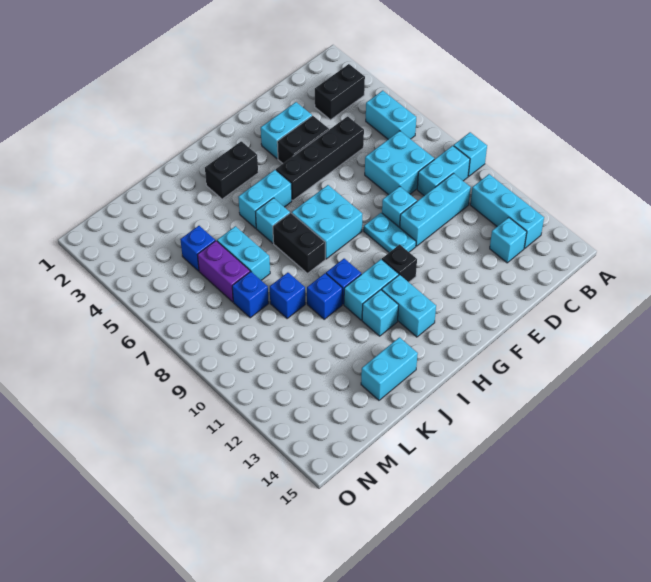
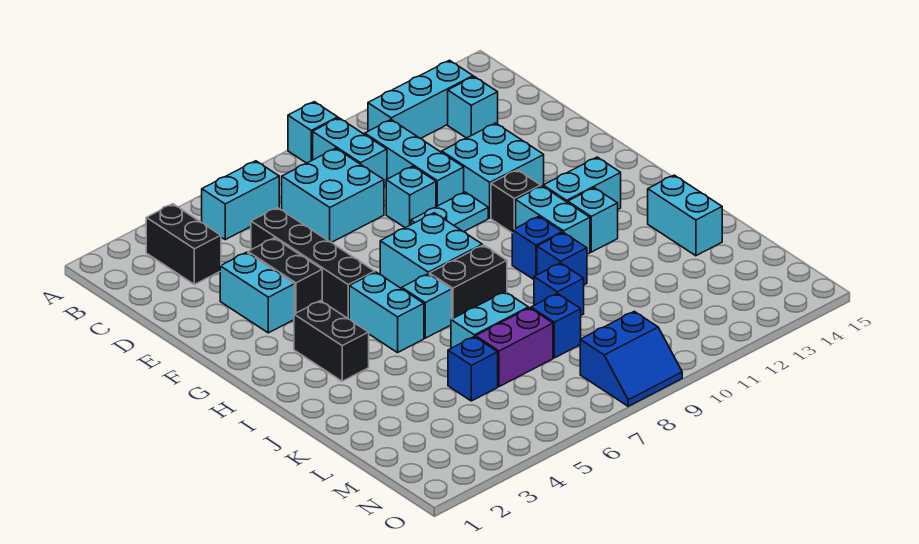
none -> cyan 2x2 brick [442,123,544,218]
none -> blue 2x2 slope [580,311,682,406]

